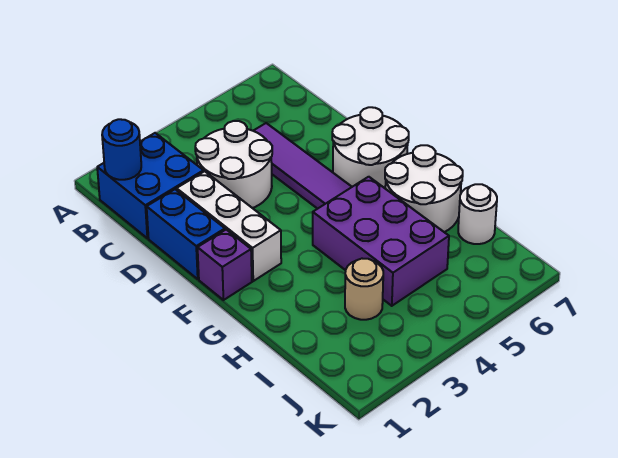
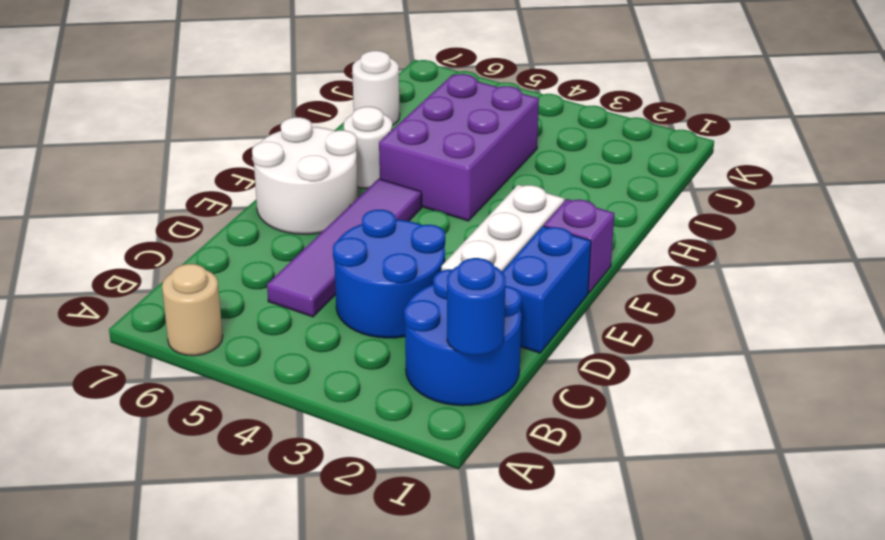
blue 2x2 brick [97,133,204,238] -> blue 2x2 round brick [404,269,521,406]
white 2x2 round brick [195,121,272,208] -> blue 2x2 round brick [333,210,445,338]
white 2x2 round brick [385,145,463,232] -> white 1x1 round brick [344,107,393,189]
tan 1x1 round brick [345,259,383,320] -> tan 1x1 round brick moved to [162,264,223,356]

